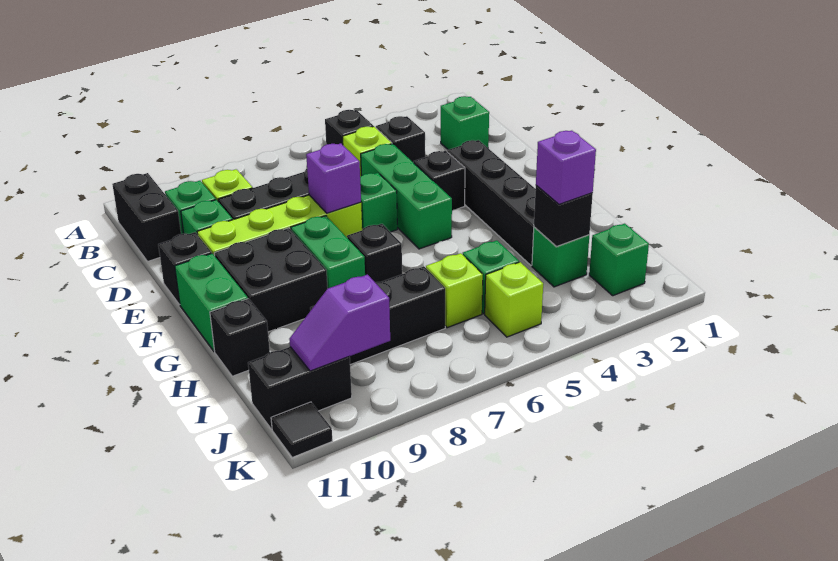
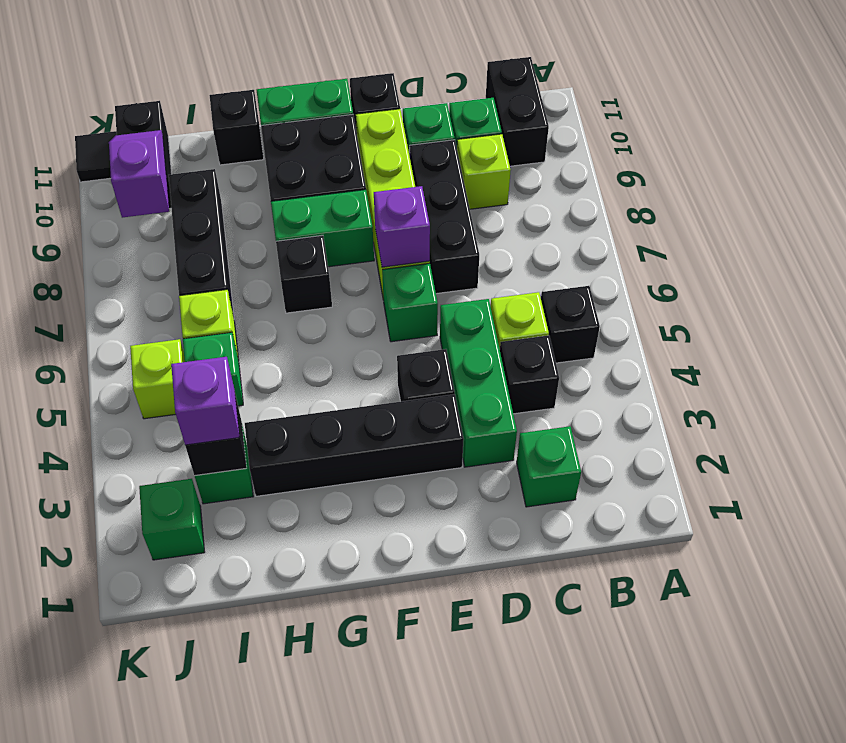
black 1x2 brick [112,173,181,261] -> black 1x2 brick turned to [486,57,549,166]
green 1x3 brick [361,144,452,249] -> green 1x3 brick turned to [440,299,517,467]

